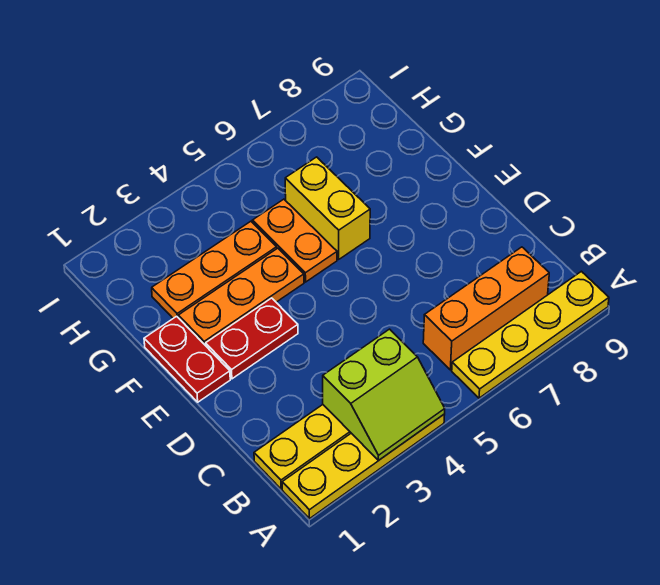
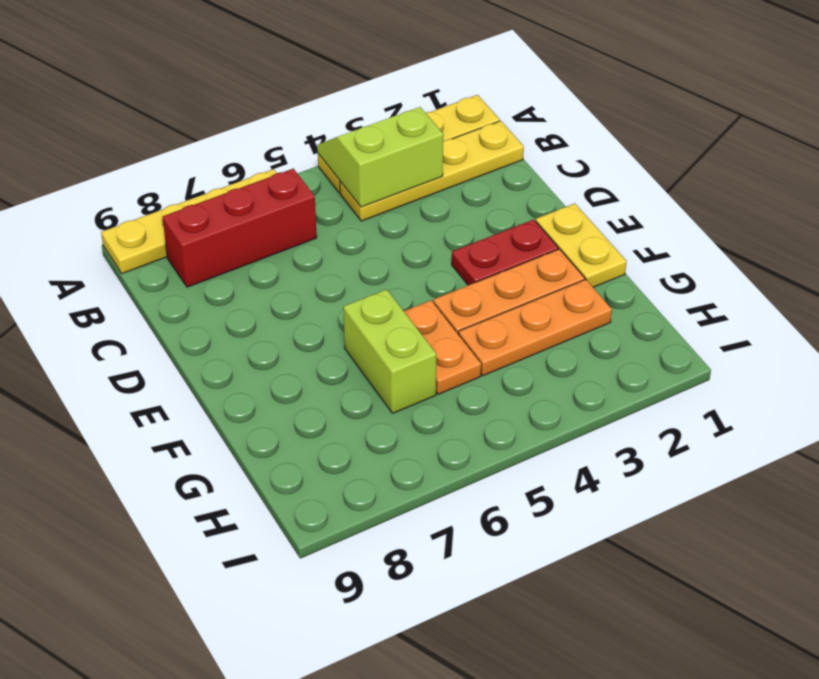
orange 1x3 brick [423,247,549,370] -> red 1x3 brick [163,169,317,287]
red 1x2 plate [144,316,230,402] -> yellow 1x2 plate [536,203,626,287]
yellow 1x2 brick [285,157,370,259] -> lime 1x2 brick [343,289,436,413]

